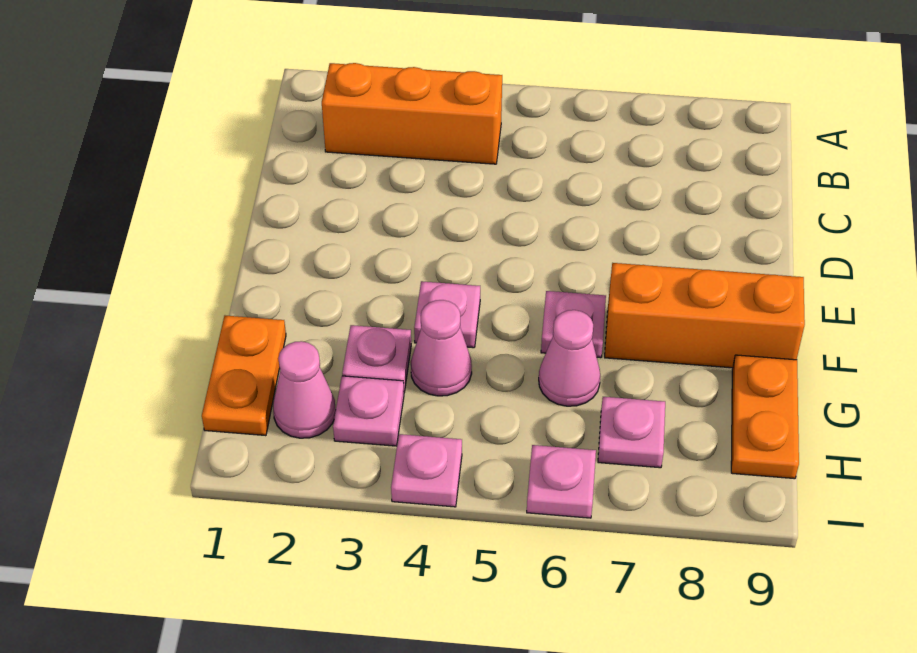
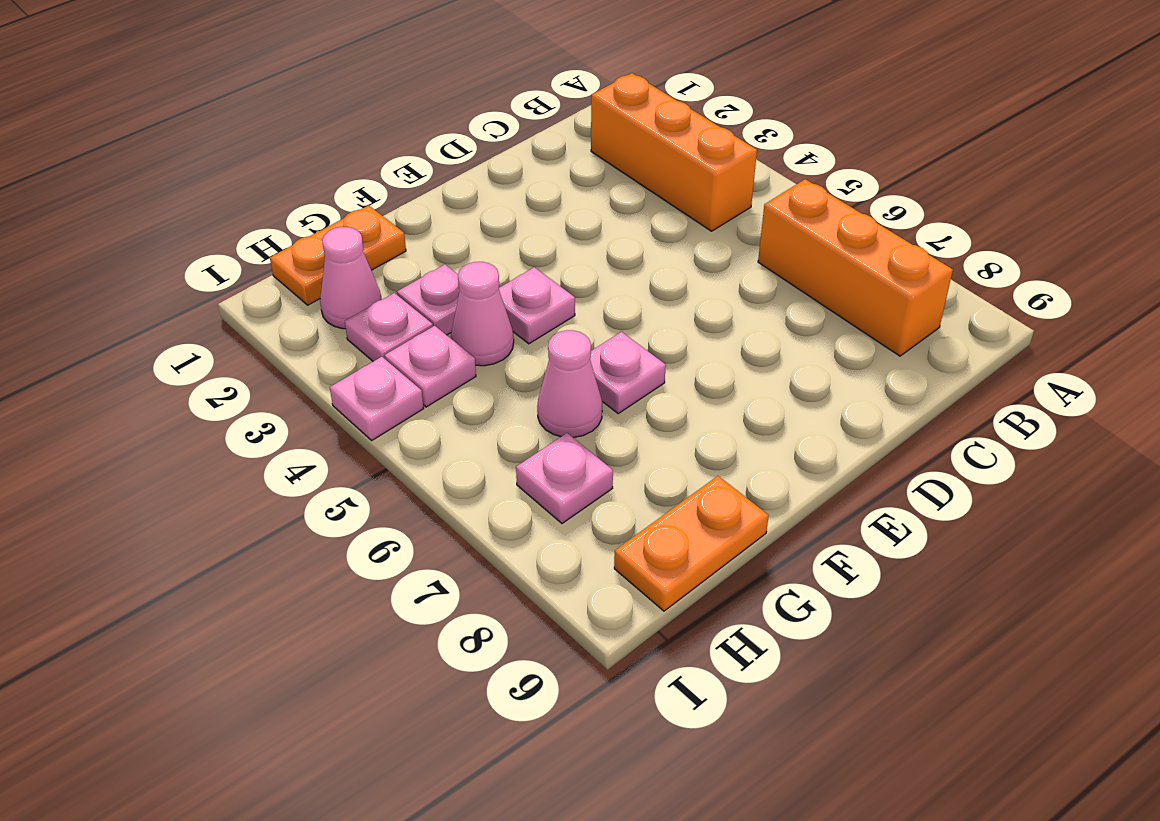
orange 1x3 brick [605,263,805,368] -> orange 1x3 brick moved to [758,179,953,356]
pink 1x1 plate [527,445,596,518] -> pink 1x1 plate moved to [385,326,476,407]

